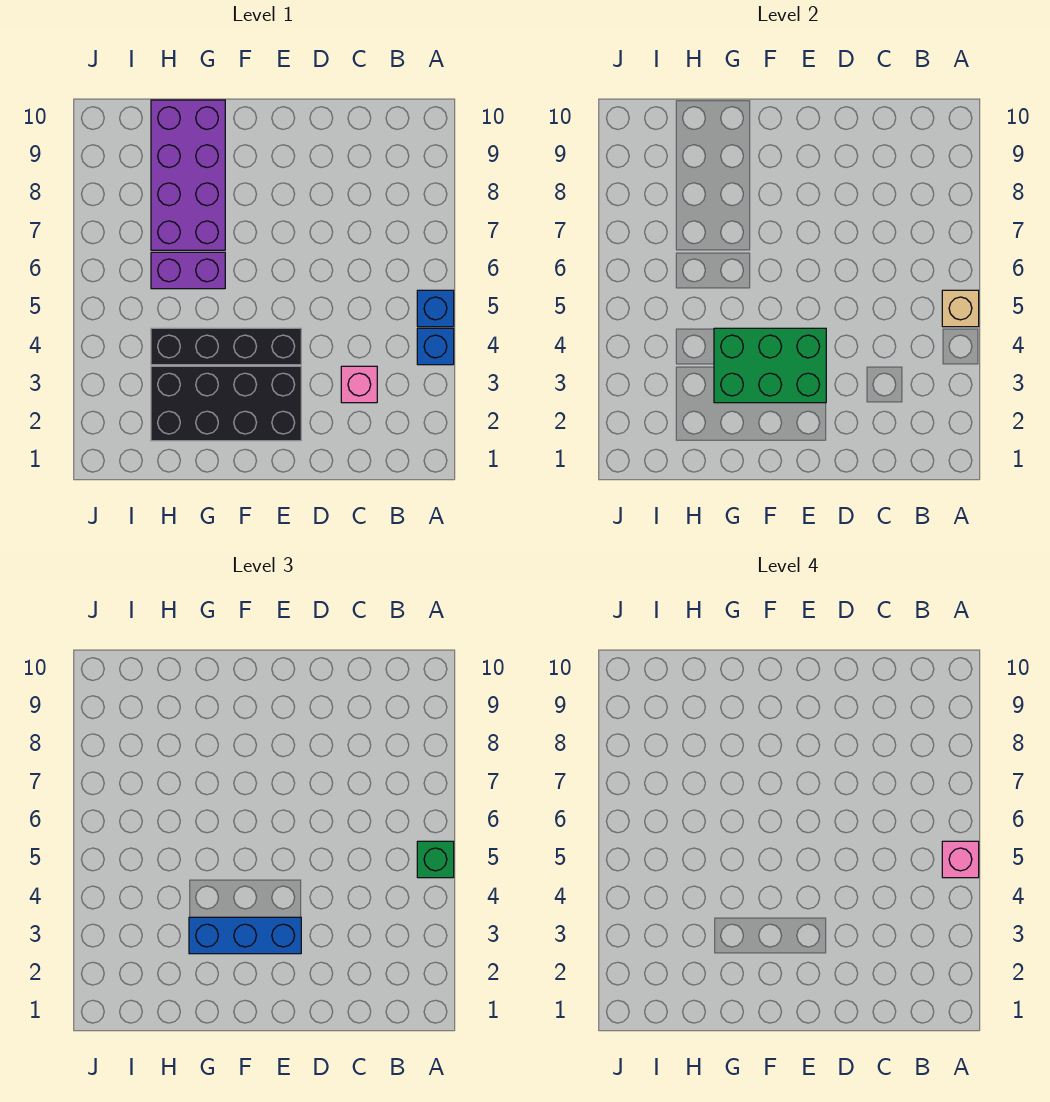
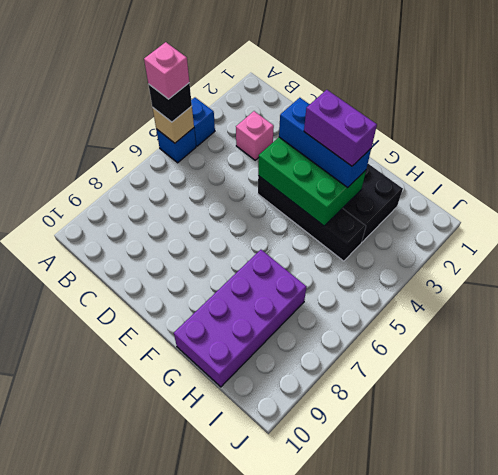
green 1x1 brick [417,841,454,878] -> black 1x1 brick [148,83,192,122]
purple 1x2 brick [151,252,225,289] -> purple 1x2 brick moved to [304,90,377,166]

